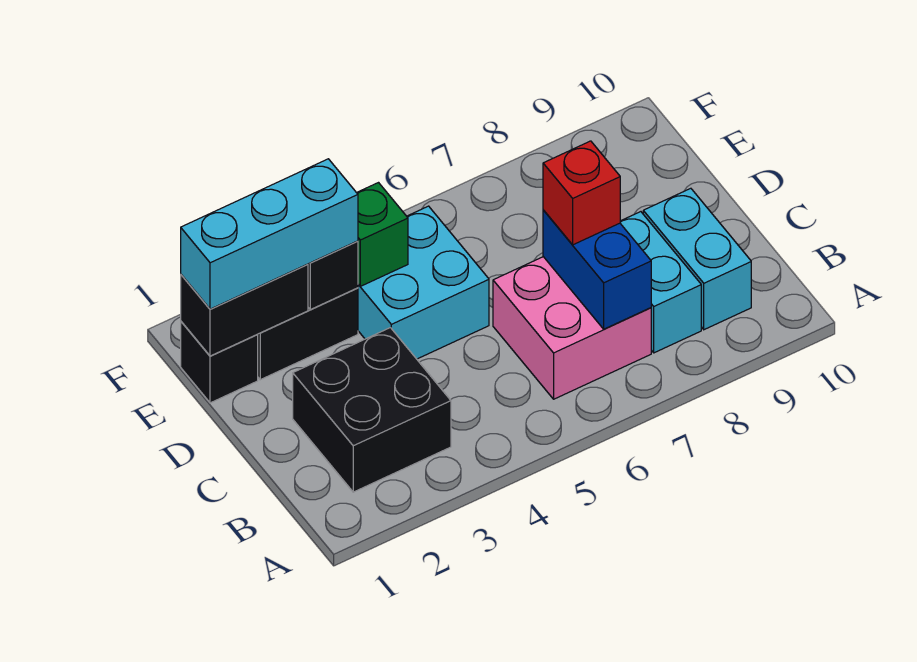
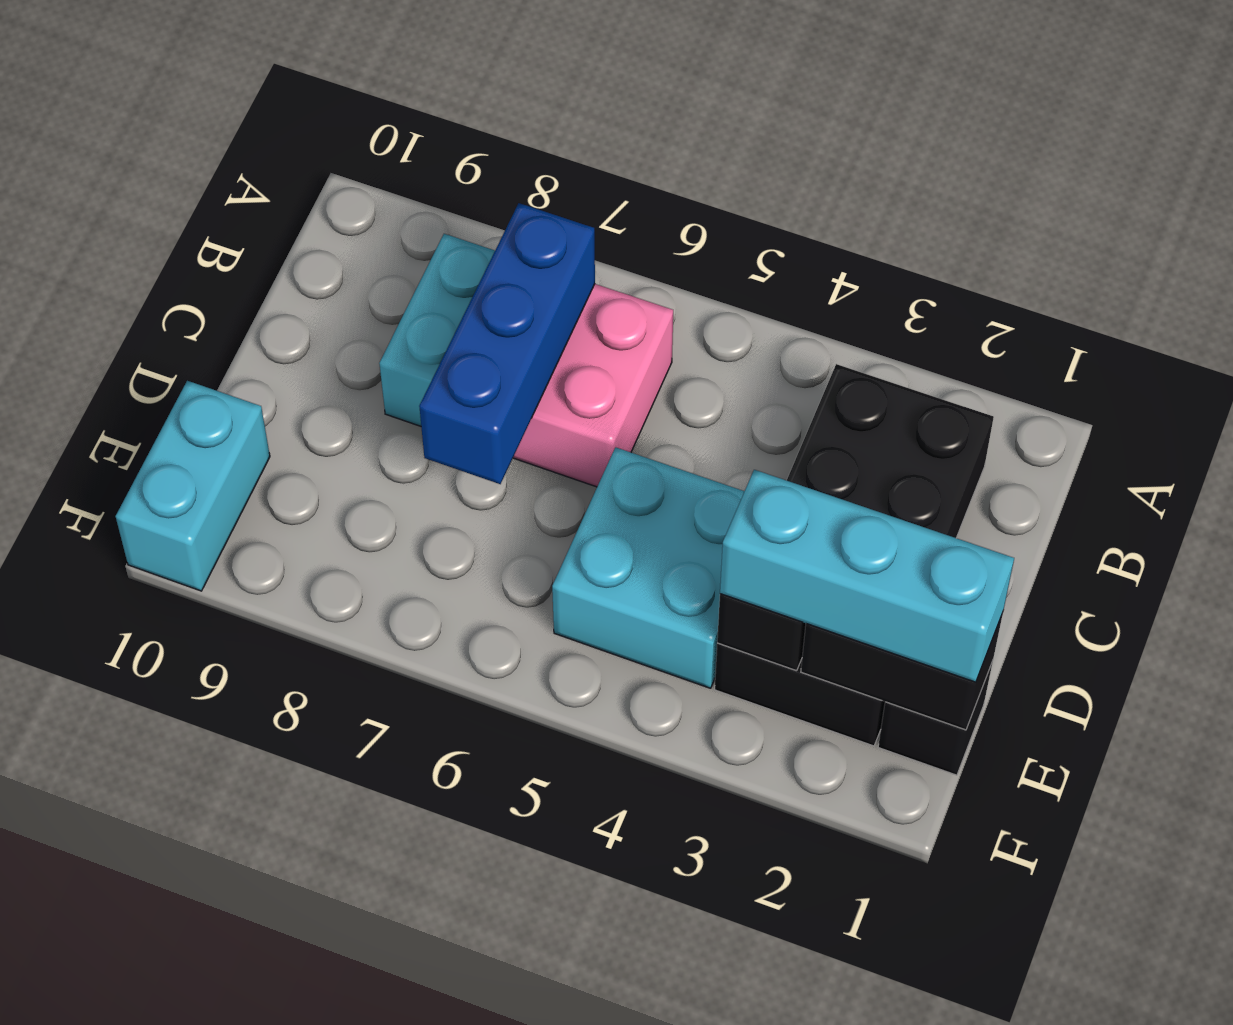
blue 1x2 brick [543,210,651,329] -> blue 1x3 brick [419,203,595,484]
cyan 1x2 brick [643,188,751,330] -> cyan 1x2 brick moved to [116,381,270,591]
red 1x1 brick [543,141,620,245] -> none
green 1x1 brick [357,183,408,286] -> none

